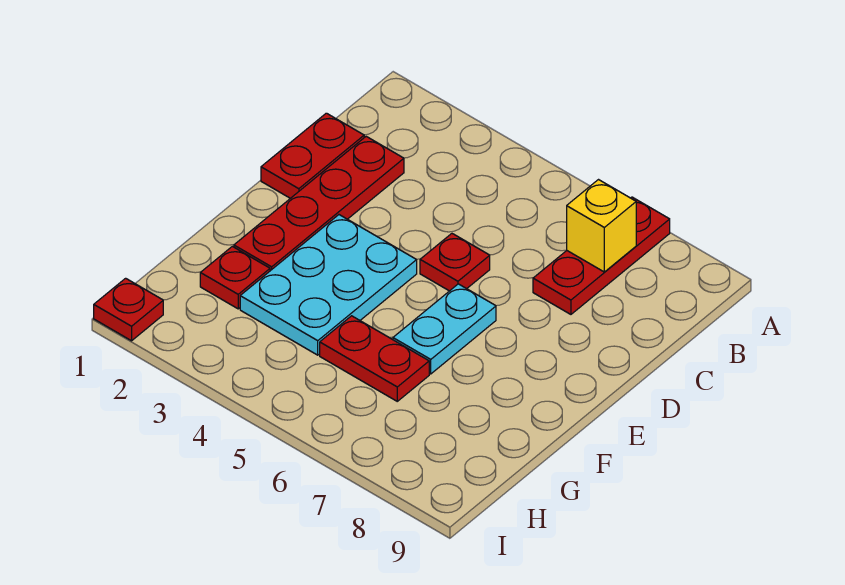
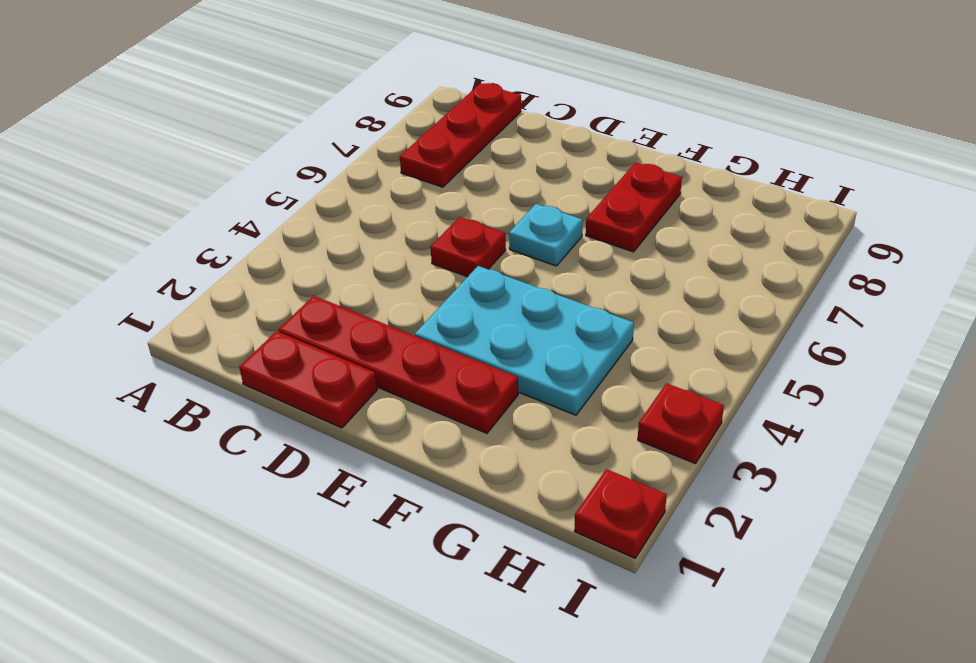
red 1x3 plate [533,197,670,314] -> red 1x3 plate turned to [400,83,521,187]
yellow 1x1 brick [567,180,636,272] -> none
cyan 1x2 plate [393,284,496,374] -> cyan 1x1 plate [509,204,583,266]
red 1x1 plate [200,246,270,309] -> red 1x1 plate moved to [638,383,724,464]
red 1x2 plate [320,316,429,401] -> red 1x2 plate moved to [586,163,682,252]

